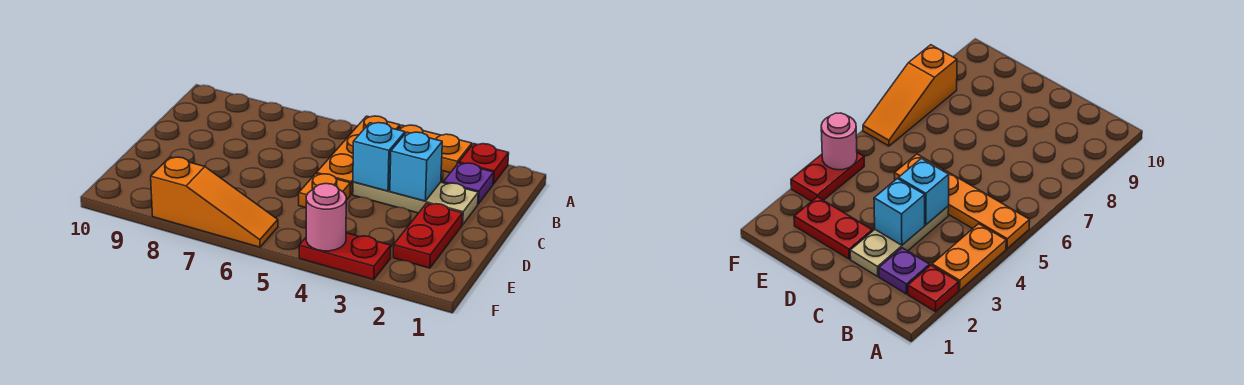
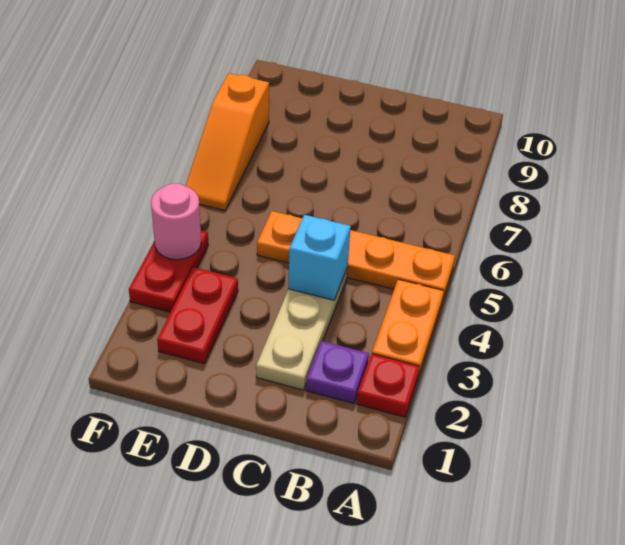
cyan 1x1 brick [390,132,442,201] -> none
red 1x2 plate [393,203,463,268] -> red 1x2 plate turned to [157,267,238,364]

